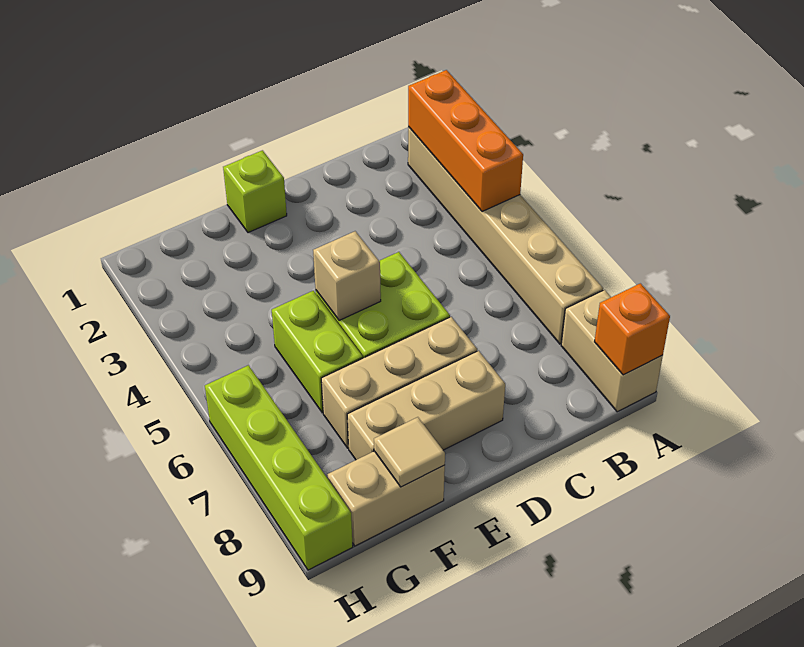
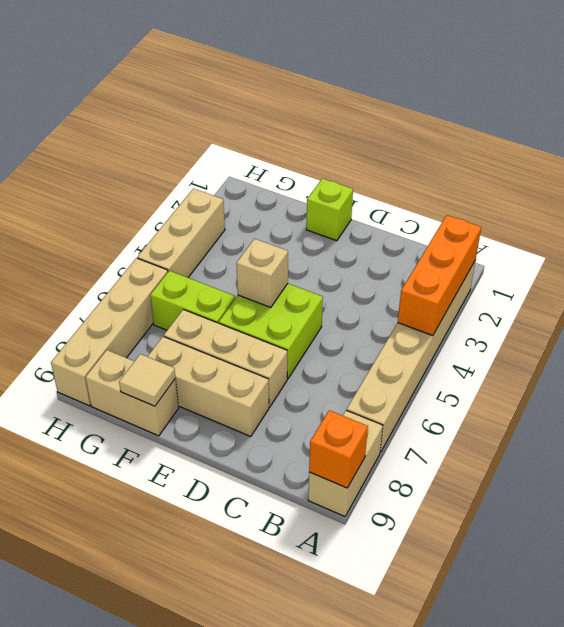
lime 1x2 brick [272,291,363,413] -> lime 1x2 brick turned to [150,271,235,330]
none -> tan 1x3 brick [137,189,225,278]
lime 1x4 brick [205,365,353,570] -> tan 1x4 brick [51,258,168,406]

